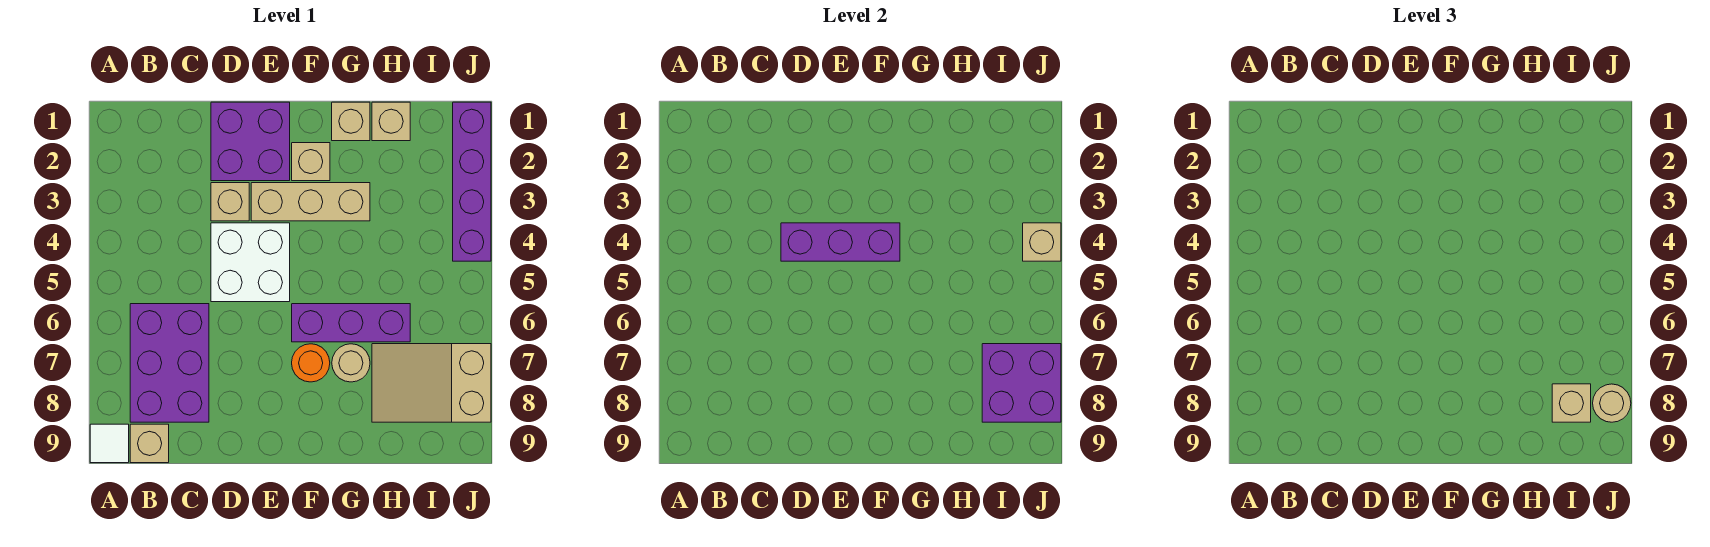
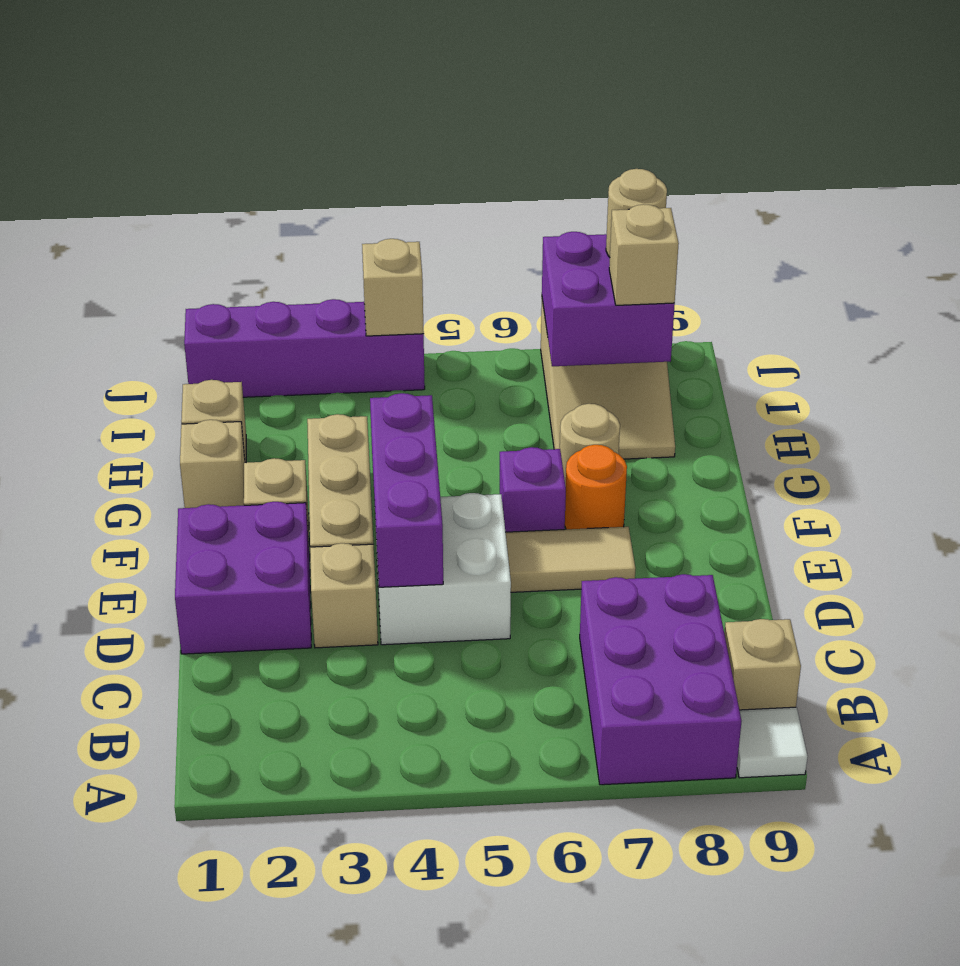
purple 2x3 brick [130,304,209,422] -> purple 2x3 brick turned to [580,574,742,785]
none -> tan 1x2 tile [506,527,635,592]
purple 1x3 brick [292,304,410,342] -> purple 1x1 brick [500,447,566,532]

